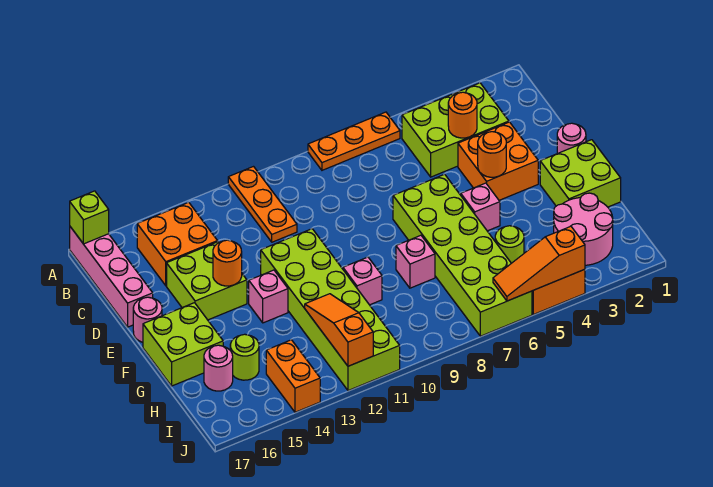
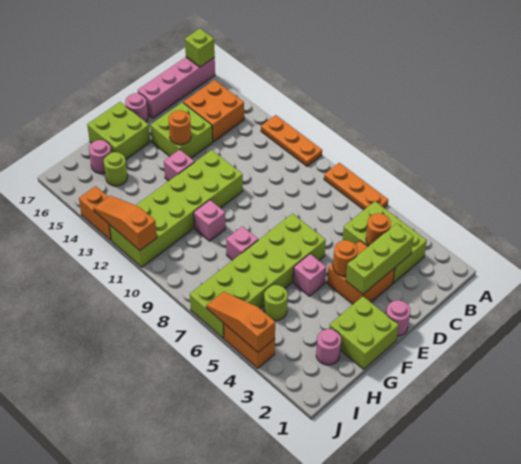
orange 1x3 plate [228,167,297,242] -> orange 1x3 plate turned to [261,115,322,166]
none -> lime 1x3 brick [346,223,414,294]
pink 2x2 round brick [554,193,613,265] -> pink 1x1 round brick [316,329,341,365]
orange 1x3 slope [305,294,373,366] -> orange 1x3 slope turned to [93,195,157,250]
orange 1x2 brick [266,340,320,412] -> orange 1x2 brick turned to [79,186,111,240]

